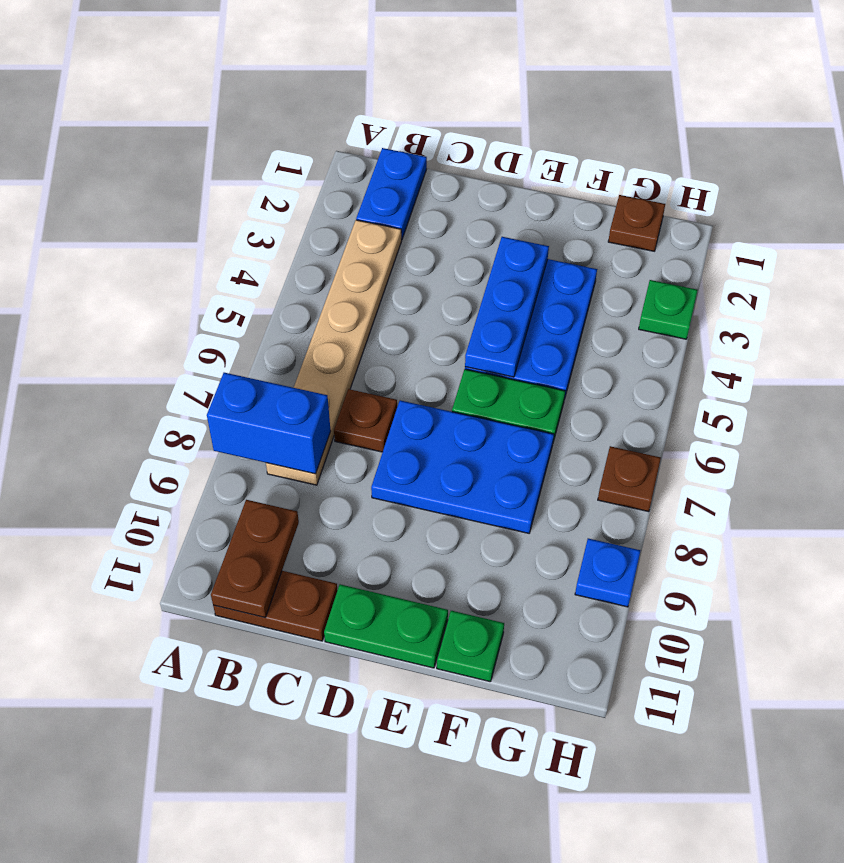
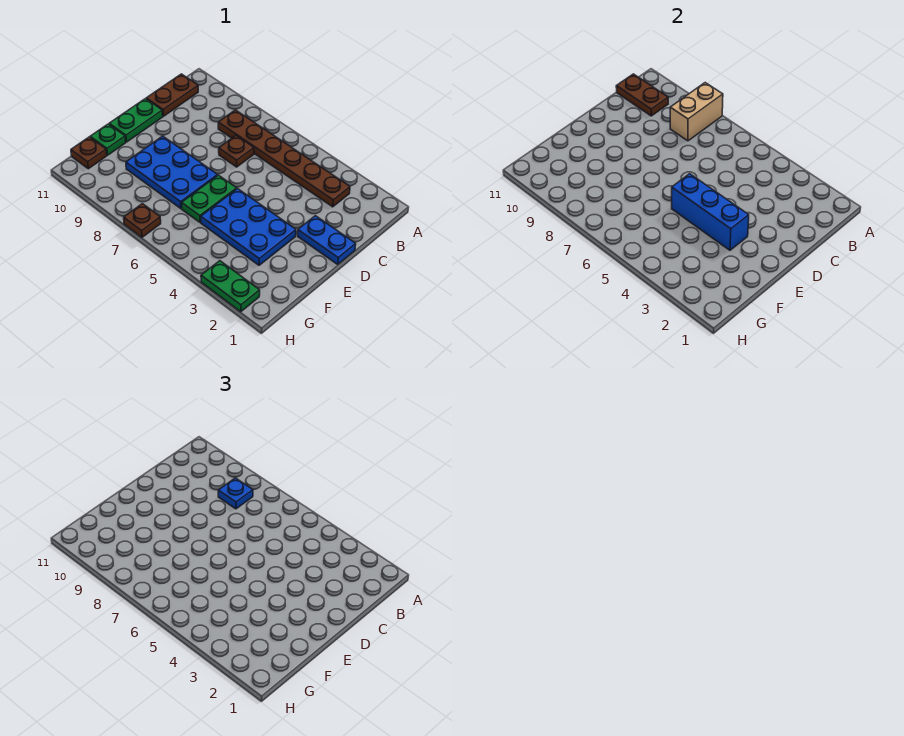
blue 1x2 brick [207,373,331,474] -> tan 1x2 brick [670,83,723,141]
blue 1x2 plate [356,148,427,240] -> blue 1x2 plate moved to [298,216,356,264]
tan 1x6 plate [266,220,402,485] -> brown 1x6 plate [218,110,350,207]
blue 2x3 plate [371,400,554,533] -> blue 2x3 plate turned to [126,136,217,209]
blue 1x3 plate [465,237,549,377] -> blue 1x3 brick [672,174,749,250]
brown 1x1 plate [608,195,665,251] -> brown 1x1 plate moved to [71,137,107,169]
green 1x1 plate [639,280,698,339] -> green 1x2 plate [201,261,260,312]
blue 1x1 plate [575,538,640,607] -> blue 1x1 plate moved to [218,478,253,509]

